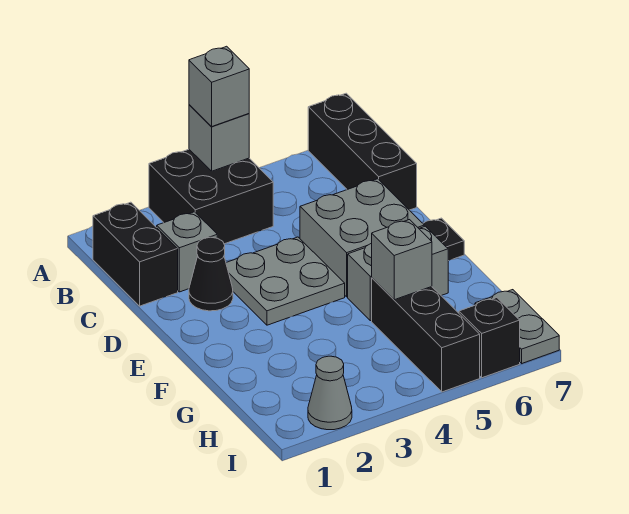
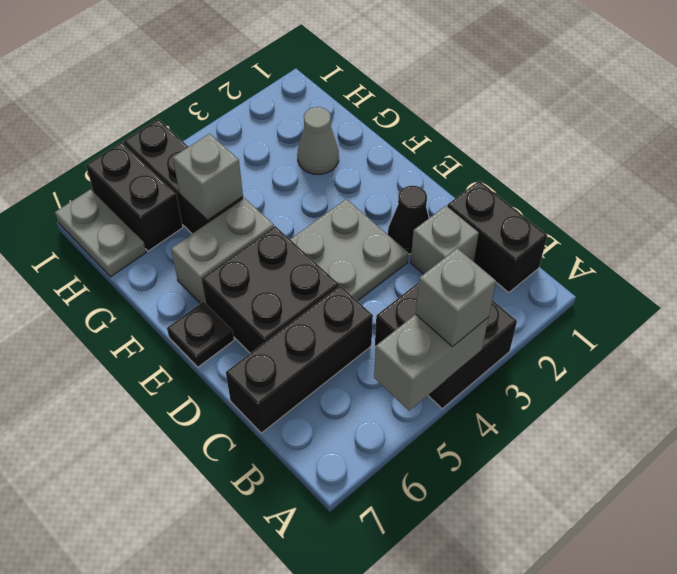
grey 1x1 brick [189,105,249,171] -> grey 1x2 brick [374,314,489,411]
black 1x3 brick [308,93,417,210] -> black 1x3 brick turned to [226,286,373,433]
grey 2x2 brick [300,179,424,297] -> black 2x2 brick [202,226,339,353]
grey 1x1 cone [308,356,352,430] -> grey 1x1 cone moved to [297,107,339,174]
black 1x1 brick [459,298,520,378] -> black 1x2 brick [86,142,183,251]

